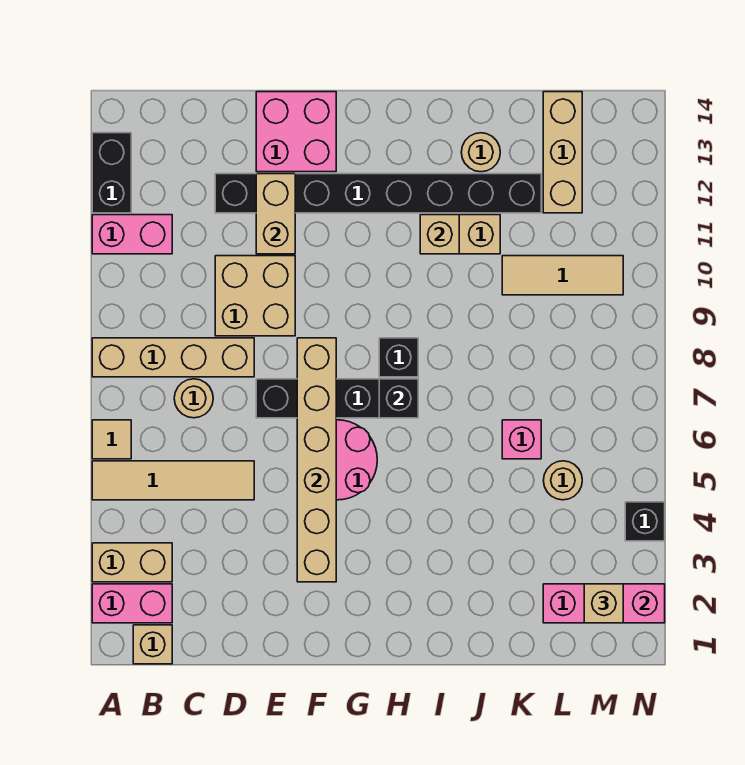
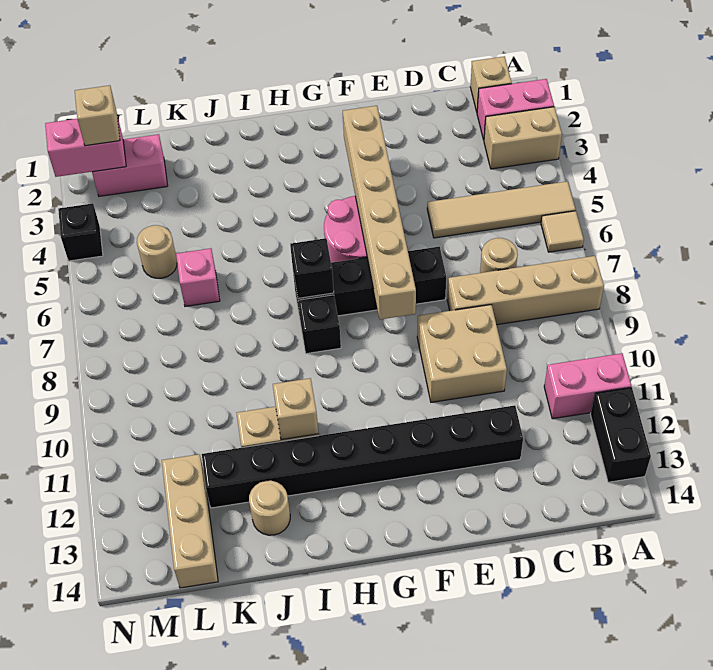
tan 1x2 brick [256,174,295,254] -> none
pink 2x2 brick [256,92,336,172] -> none
tan 1x3 tile [502,256,623,295] -> none

